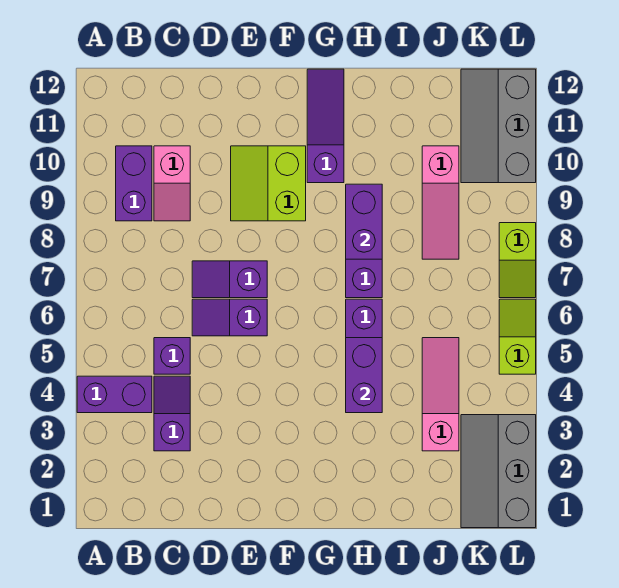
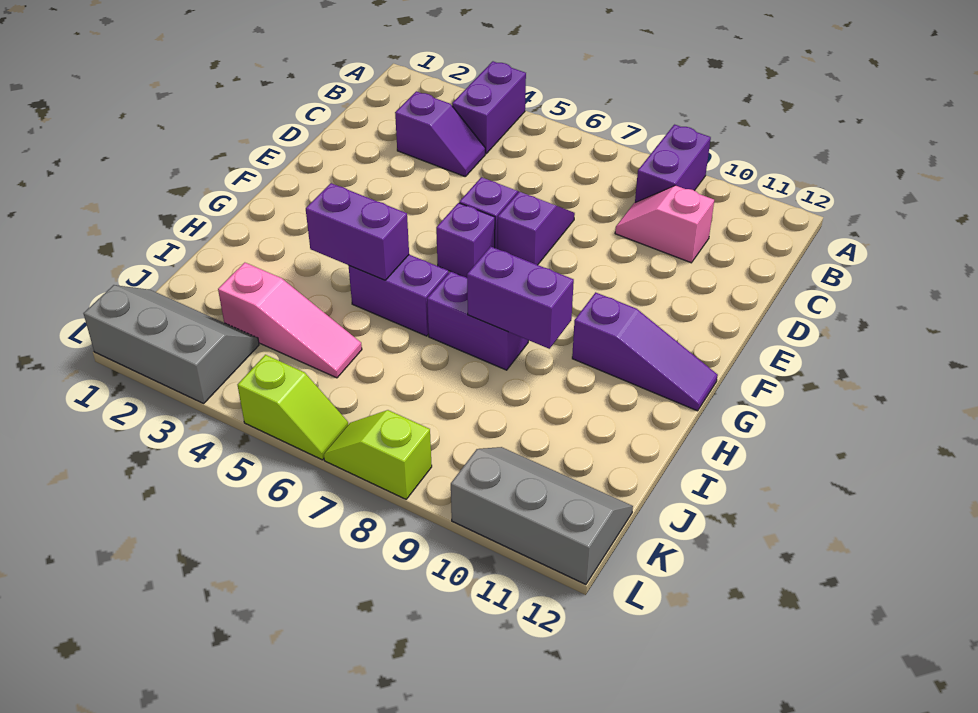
purple 1x2 brick [116,146,152,221] -> purple 1x2 brick turned to [635,125,711,203]
purple 1x1 brick [154,338,190,374] -> purple 1x1 brick moved to [436,203,495,278]
lime 2x2 slope [231,146,306,221] -> none
pink 1x3 slope [422,146,459,259] -> none

